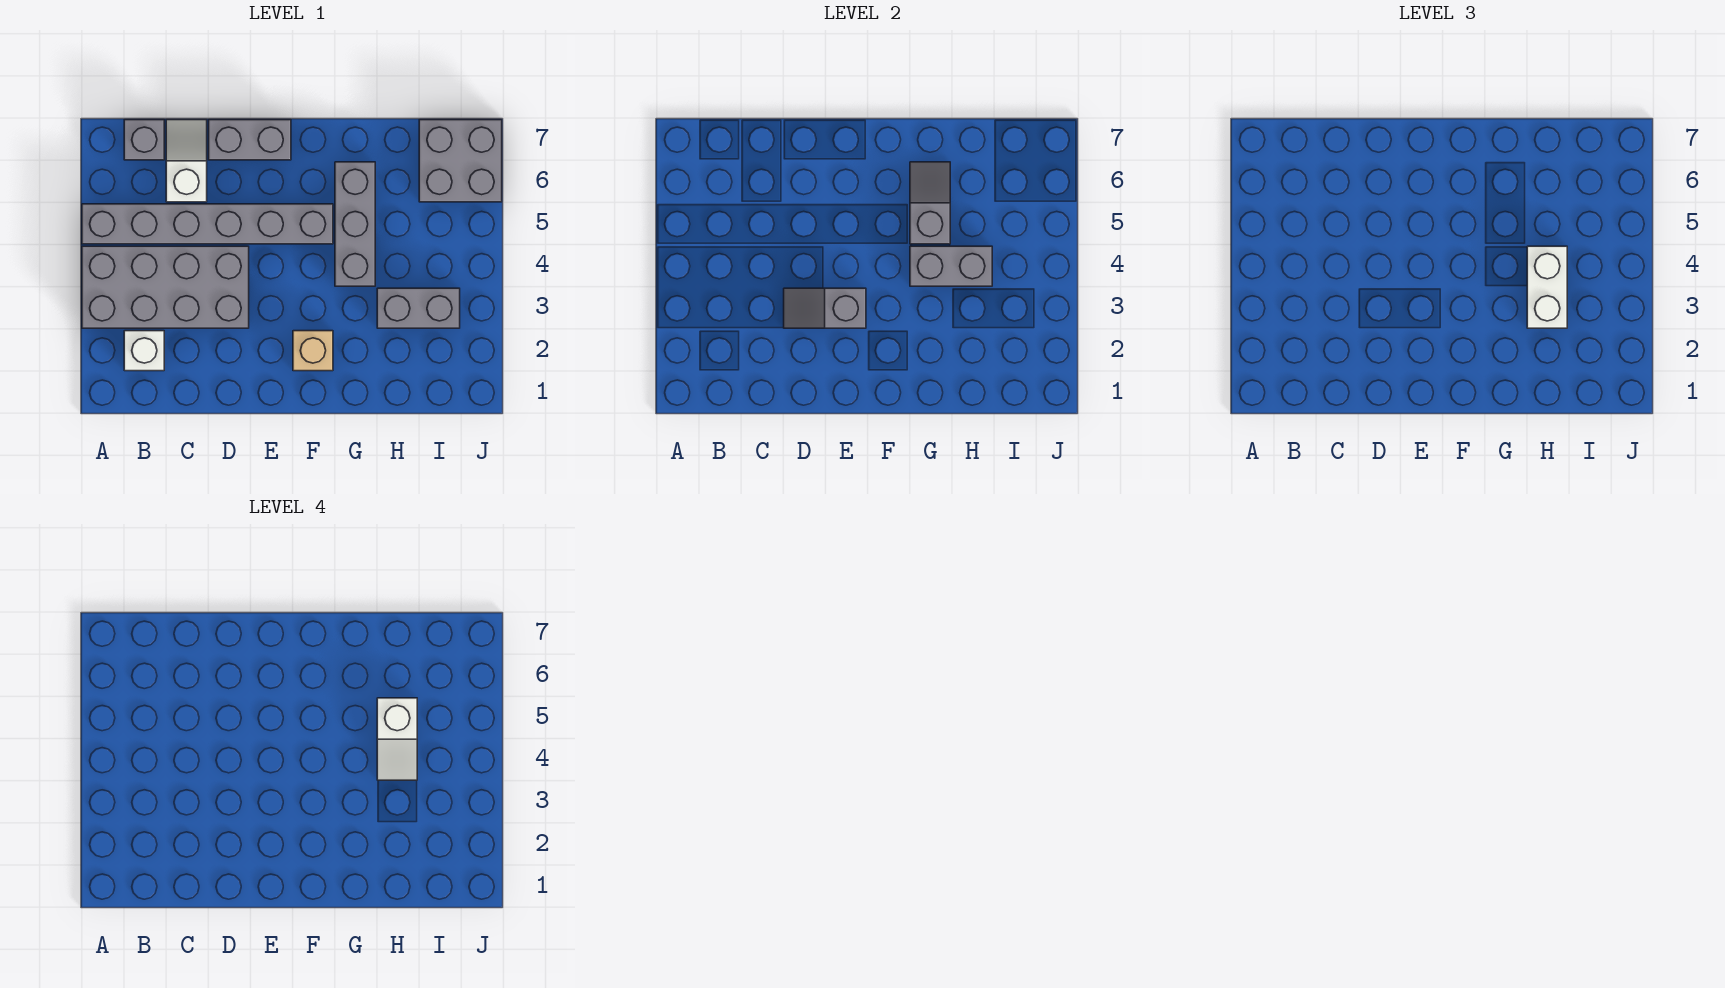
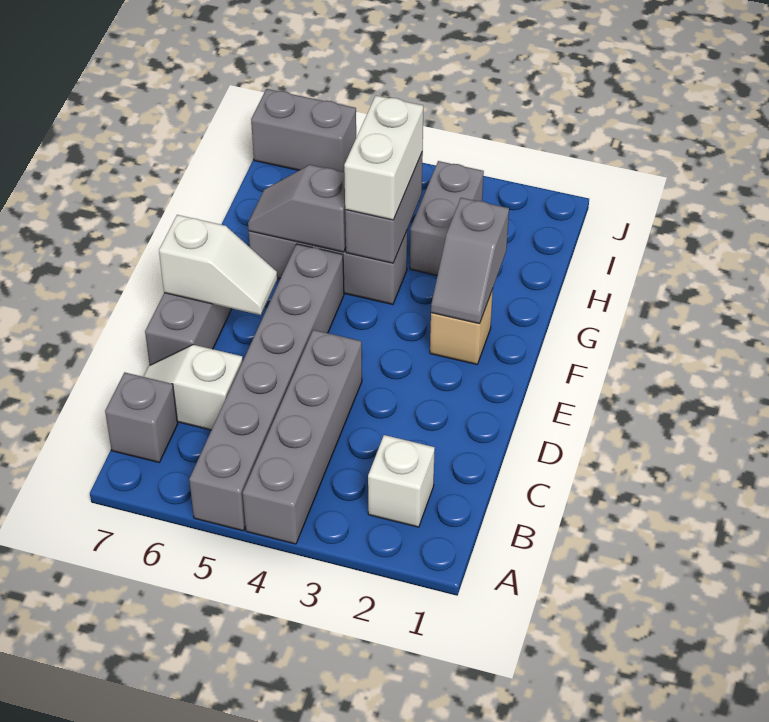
grey 2x4 brick [82,246,249,328] -> grey 1x4 brick [243,330,362,544]
grey 1x2 slope [784,288,866,328] -> grey 1x2 slope moved to [431,198,509,324]
white 1x2 brick [1527,246,1567,328] -> white 1x2 brick turned to [344,96,423,220]
white 1x2 slope [377,698,417,780] -> white 1x2 slope moved to [159,215,277,315]
grey 2x2 brick [419,120,502,202] -> grey 1x2 brick [251,89,356,172]

